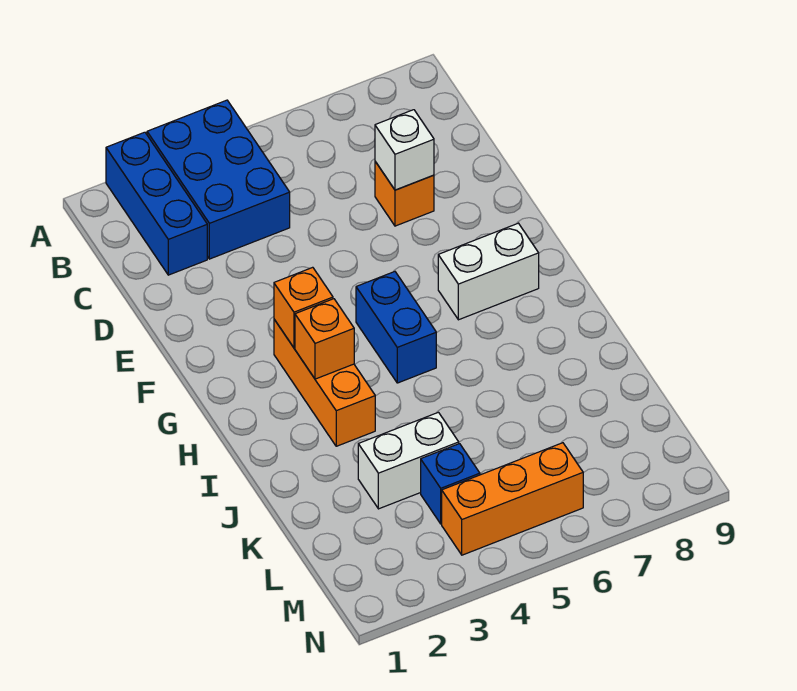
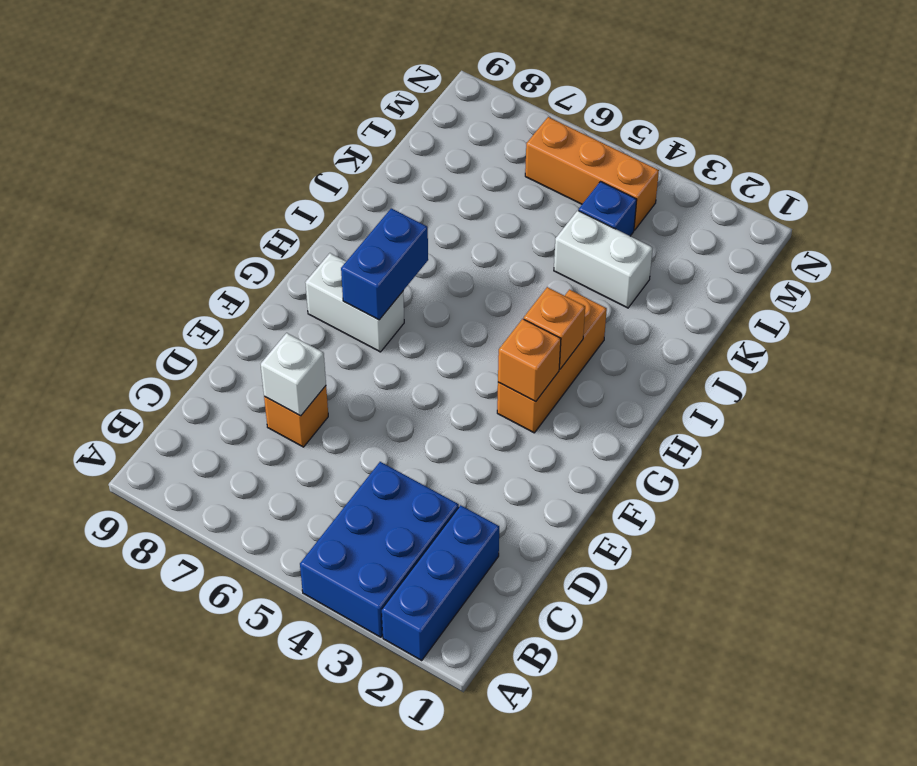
blue 1x2 brick [356,272,436,383] -> blue 1x2 brick moved to [341,208,428,320]

